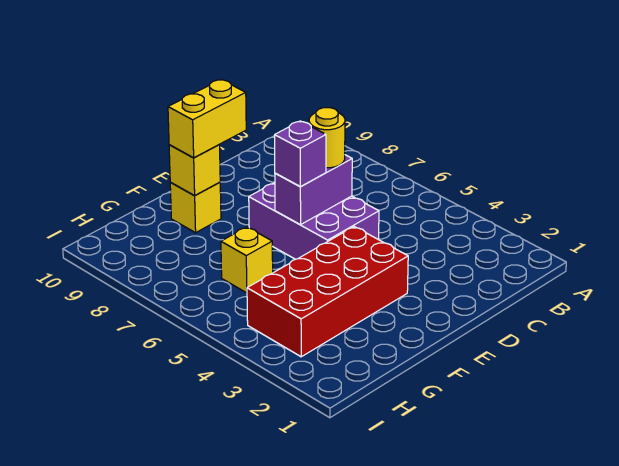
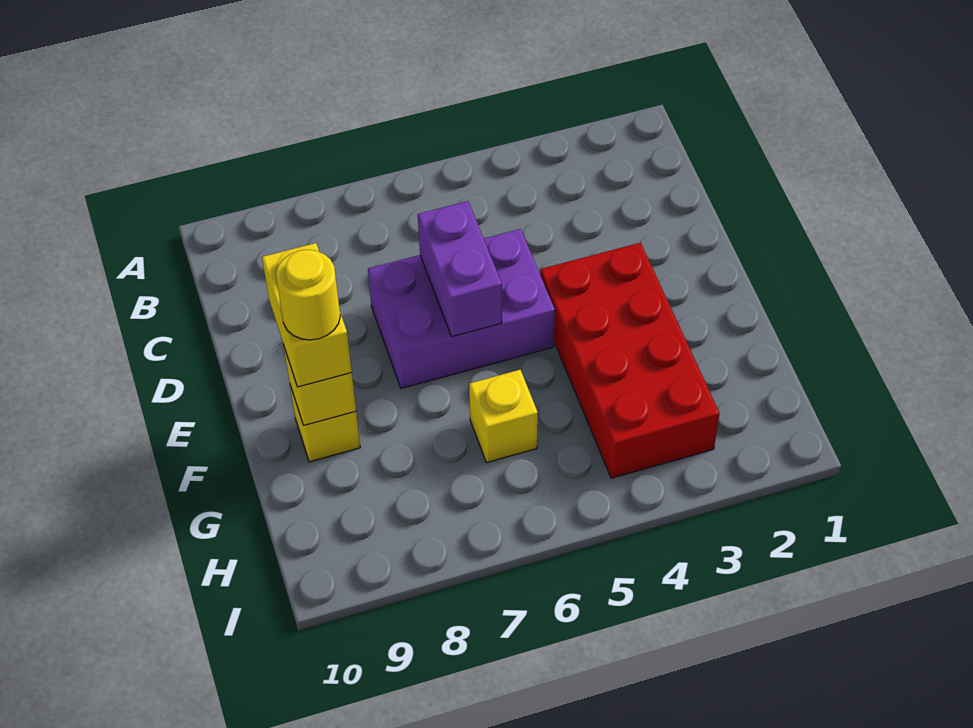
yellow 1x1 round brick [309,108,345,168] -> yellow 1x1 round brick moved to [276,250,340,340]
purple 1x1 brick [275,121,326,187] -> none

